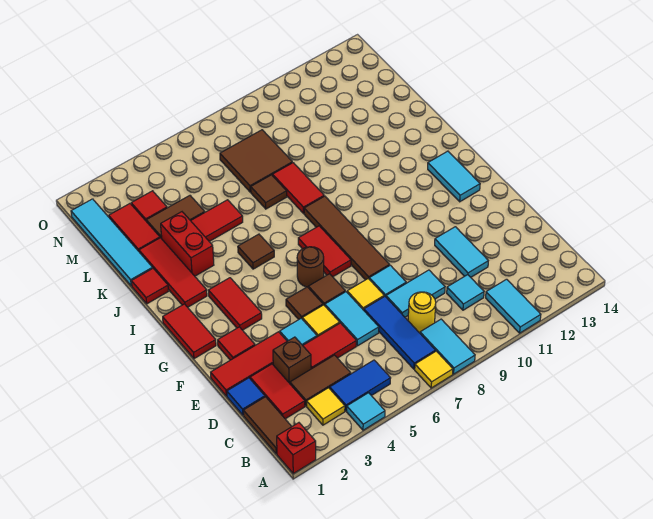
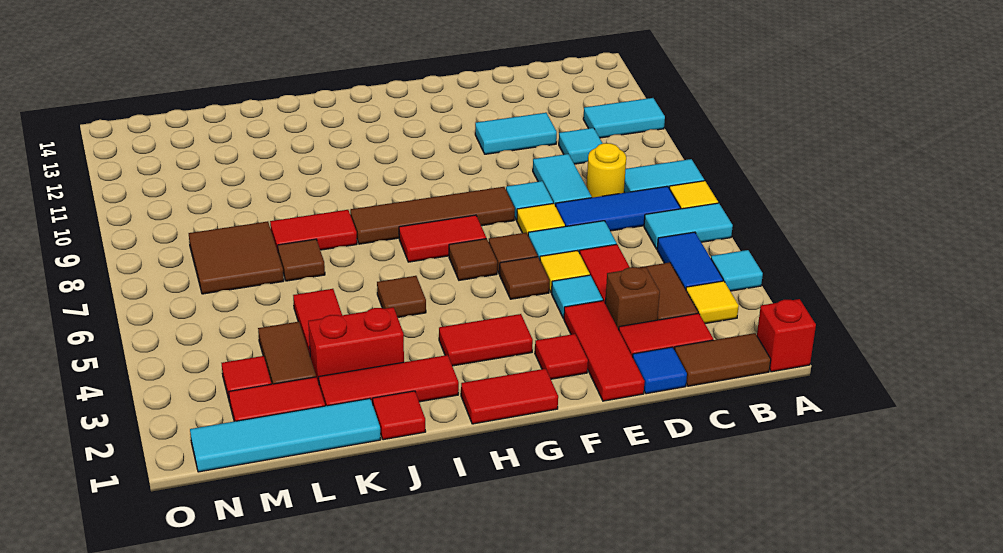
brown 1x1 round brick [297,247,324,287] -> brown 1x1 tile [449,239,497,280]
cyan 1x2 tile [428,151,480,202] -> cyan 1x2 tile moved to [644,203,733,249]

